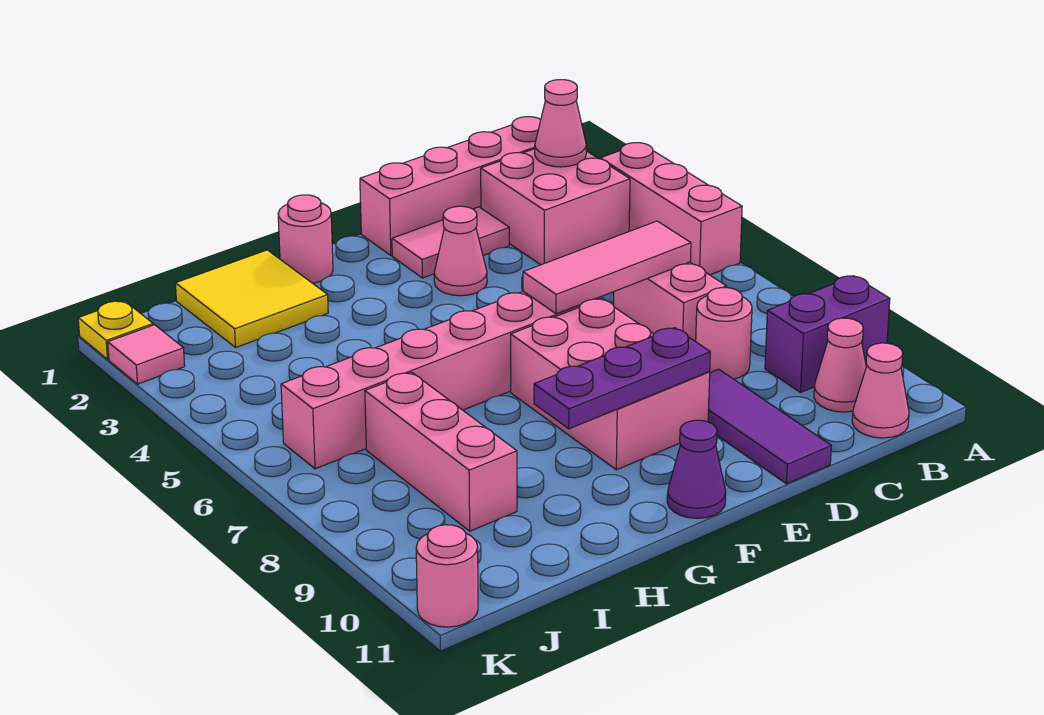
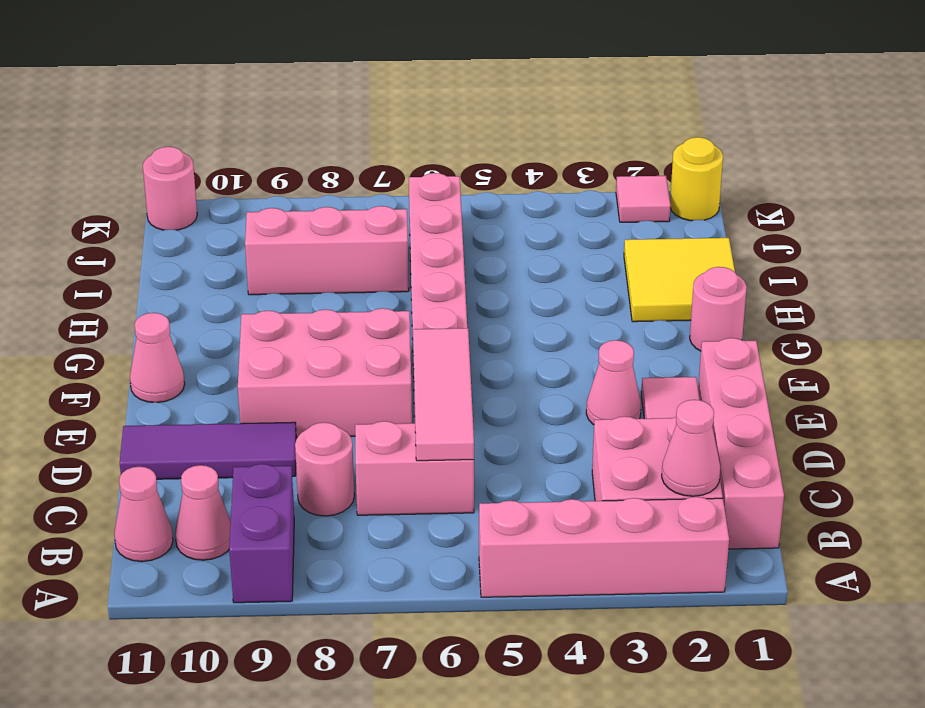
pink 1x3 brick [600,143,742,275] -> pink 1x4 brick [479,497,729,597]
purple 1x3 plate [534,328,710,429] -> none
purple 1x1 cone [667,420,726,518] -> pink 1x1 cone [130,313,185,403]
yellow 1x1 plate [78,301,153,359] -> yellow 1x1 round brick [670,137,723,221]

